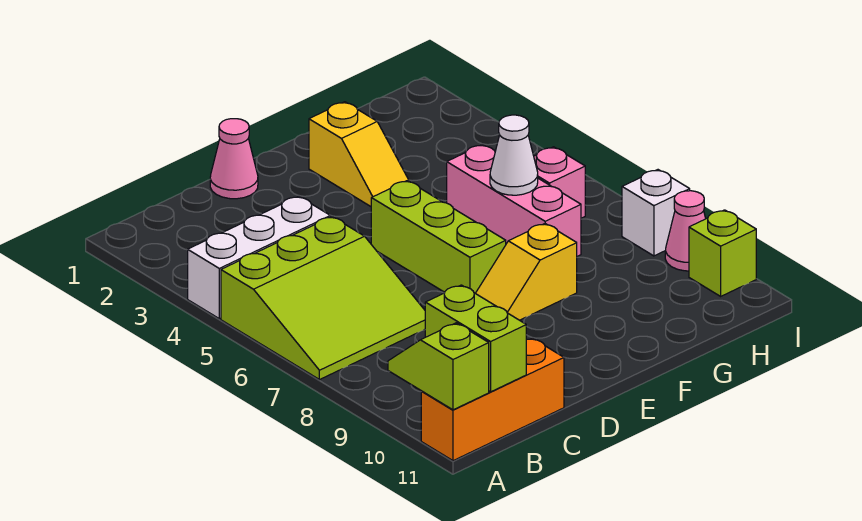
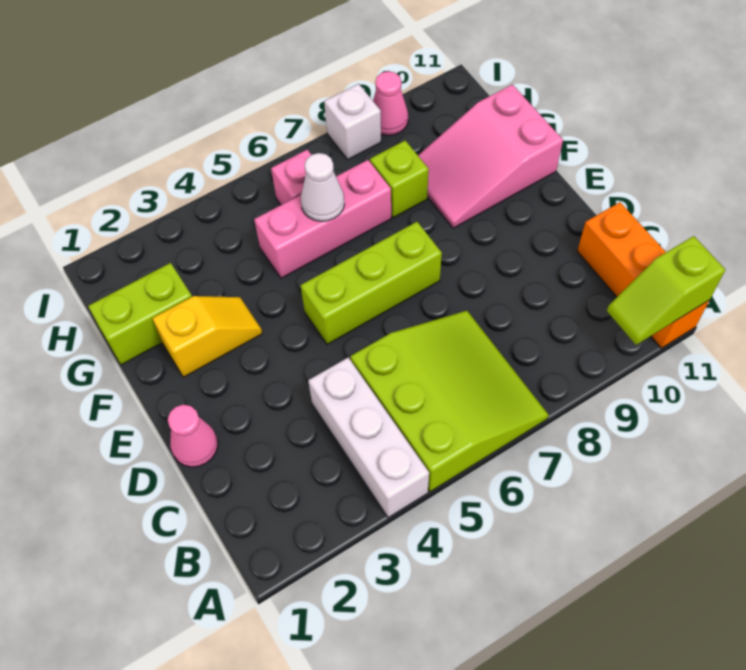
lime 1x2 brick [425,285,526,392] -> lime 1x2 brick moved to [88,263,192,365]
yellow 1x2 slope [476,224,577,320] -> none
none -> pink 2x3 slope [418,84,563,228]
lime 1x1 brick [689,210,756,296] -> lime 1x1 brick moved to [370,141,429,218]

